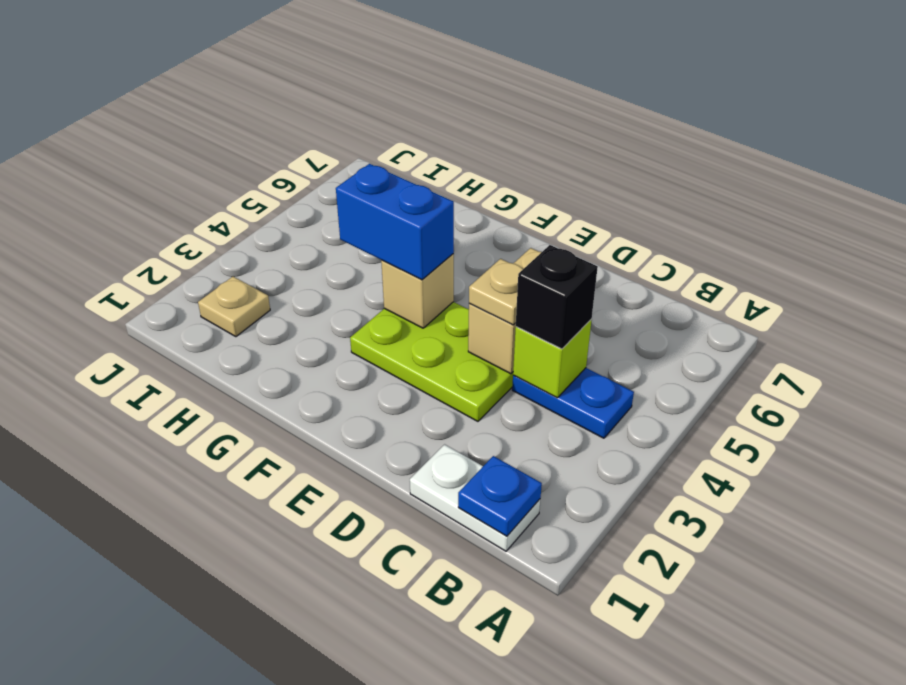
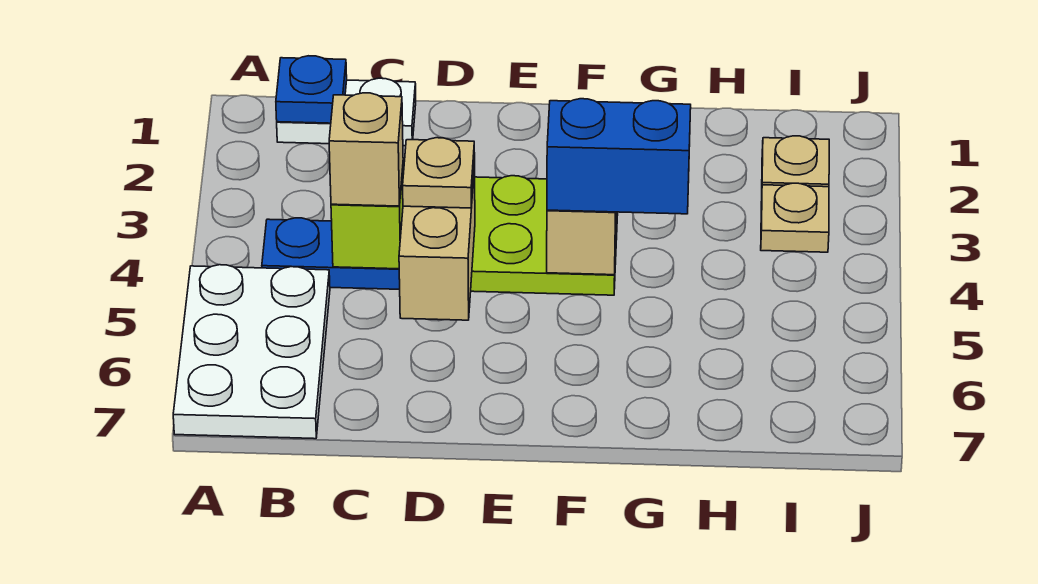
none -> white 2x3 plate [173,265,330,439]
black 1x1 brick [516,245,598,349] -> tan 1x1 brick [329,93,403,206]
none -> tan 1x1 plate [761,183,829,252]

